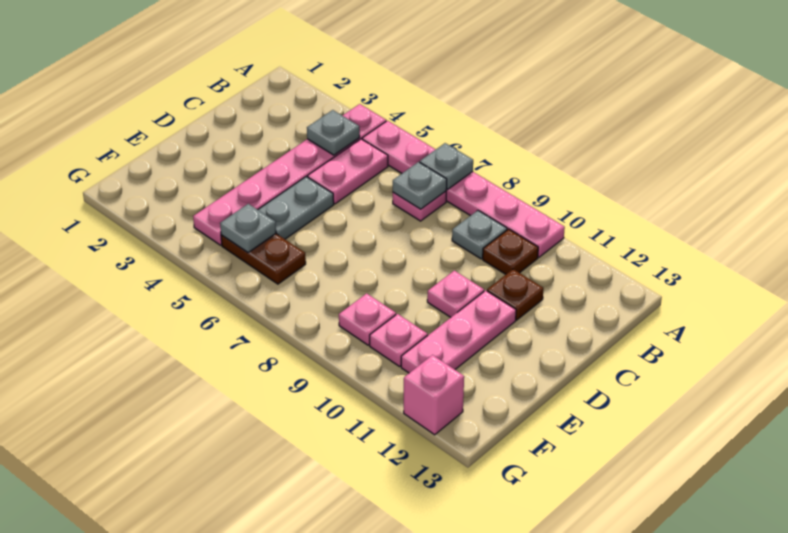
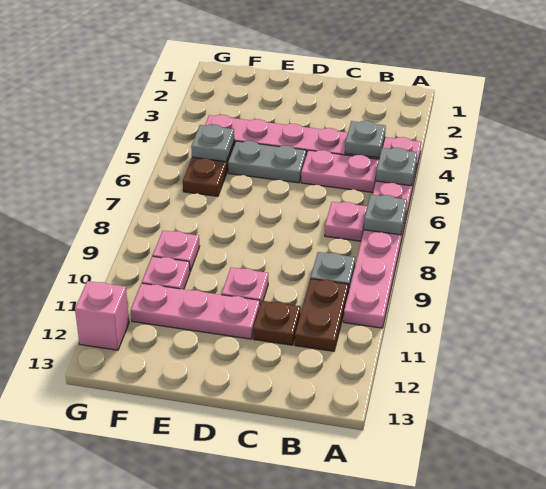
grey 1x1 plate [393,162,447,209] -> grey 1x1 plate moved to [376,148,417,186]
brown 1x1 plate [483,229,538,274] -> brown 1x2 plate [295,279,349,351]

